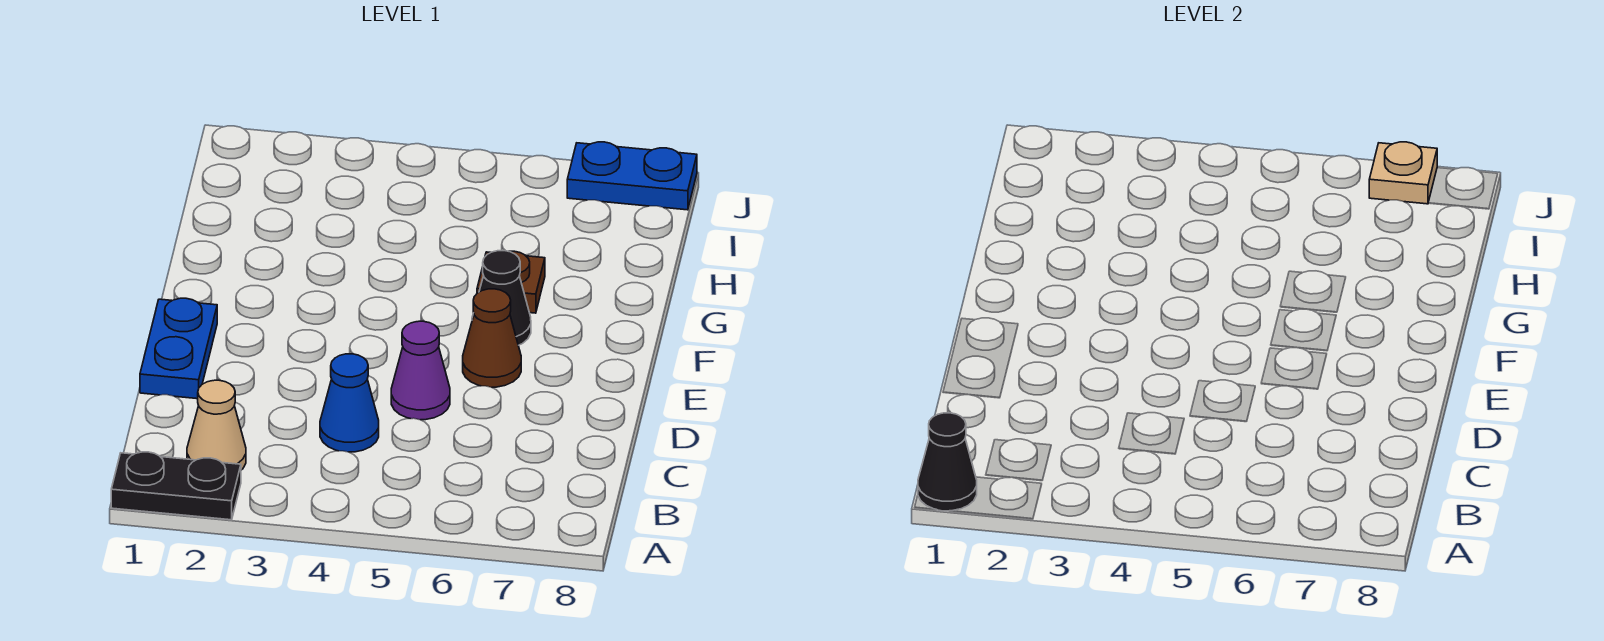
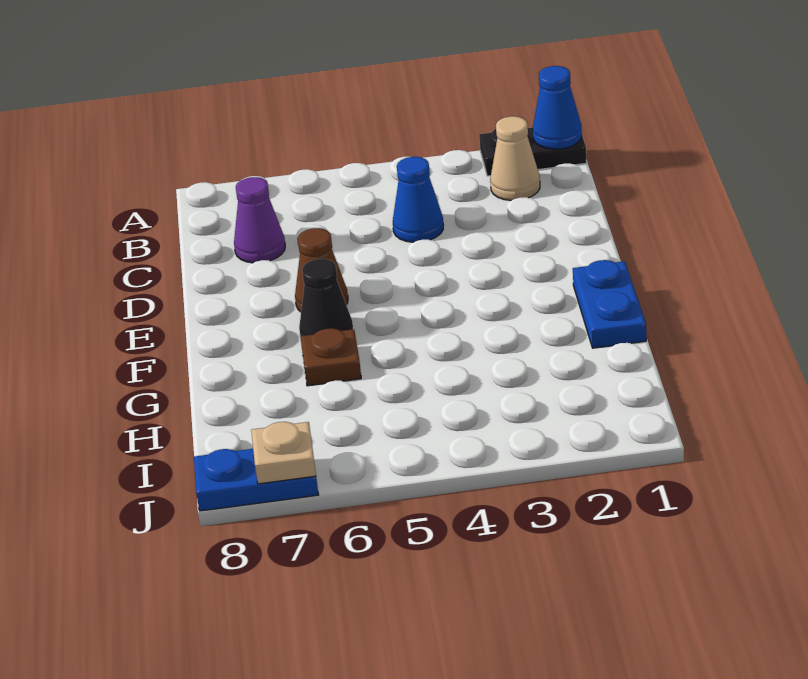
black 1x1 cone [918,413,977,511] -> blue 1x1 cone [533,66,582,149]
blue 1x2 plate [140,298,217,399] -> blue 1x2 plate moved to [573,260,646,348]
purple 1x1 cone [391,321,450,420] -> purple 1x1 cone moved to [234,177,285,263]

